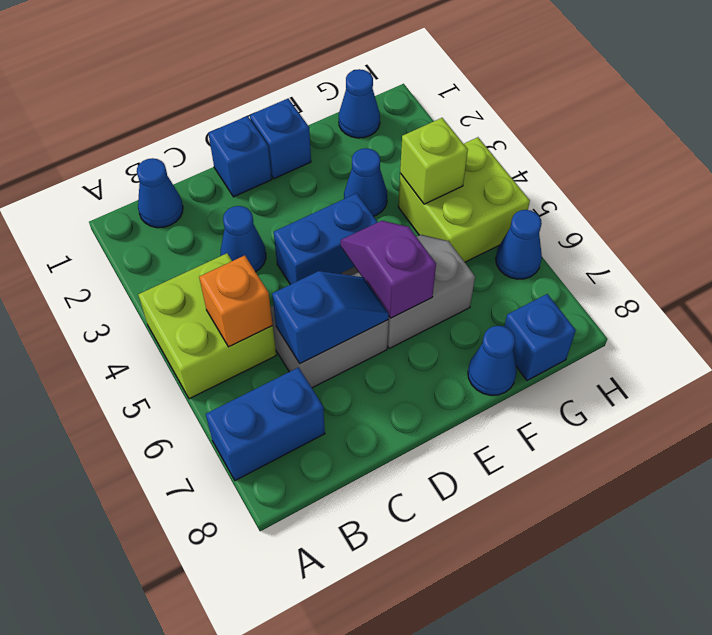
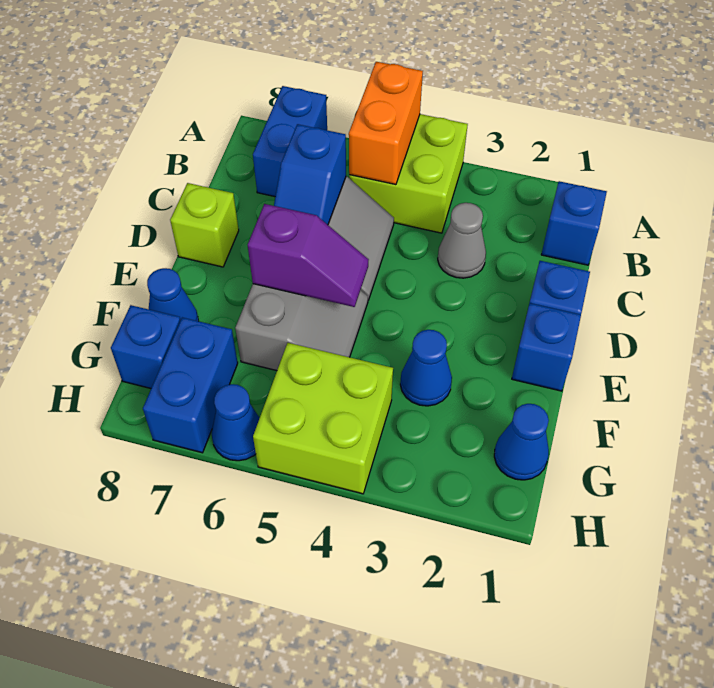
blue 1x1 cone [137,158,183,228] -> blue 1x1 brick [541,181,607,265]
orange 1x1 brick [199,255,273,347] -> orange 1x2 brick [349,62,423,185]
blue 1x1 cone [221,206,266,272] -> grey 1x1 cone [438,203,486,278]
blue 1x2 brick [274,193,378,285] -> blue 1x2 brick moved to [143,318,238,453]
lime 1x1 brick [400,118,468,204] -> lime 1x1 brick moved to [170,183,239,267]

